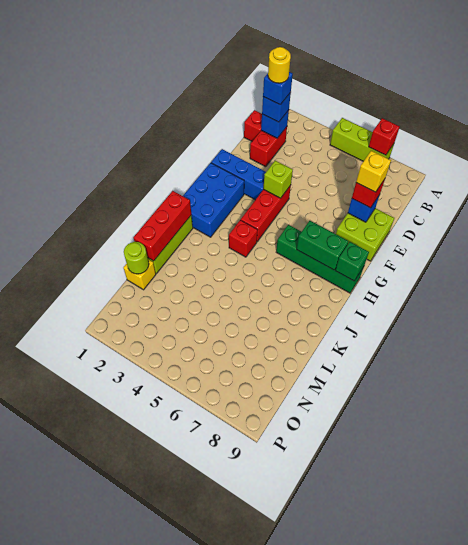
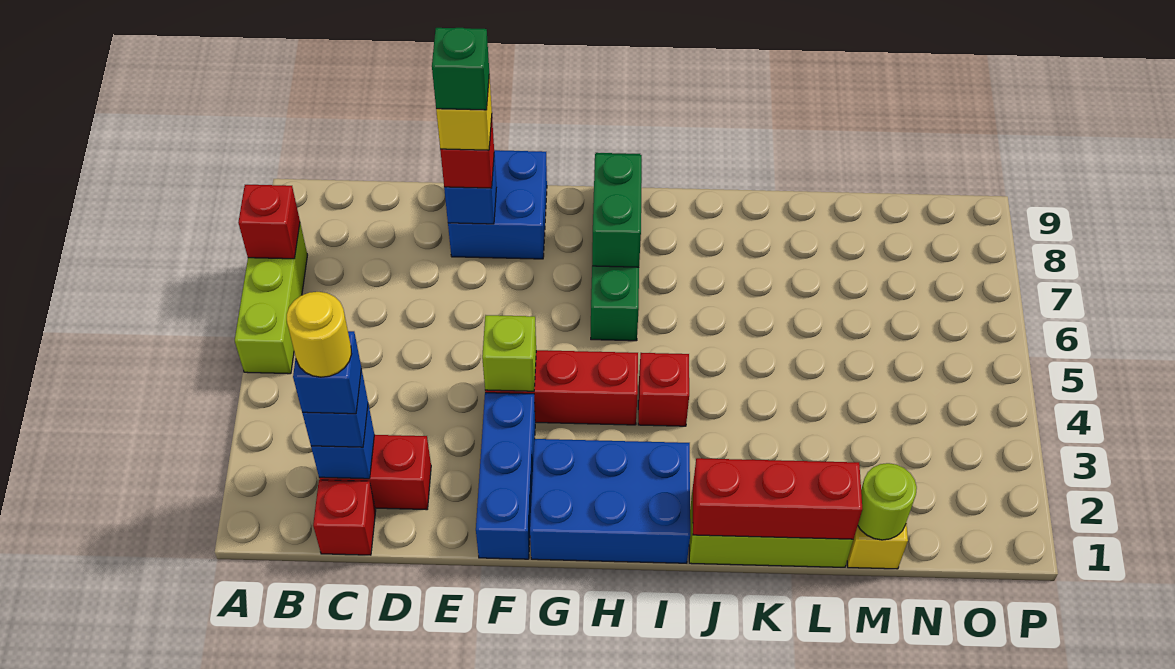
lime 2x2 brick [336,208,394,261] -> blue 2x2 brick [448,150,547,259]
green 1x1 brick [335,242,369,281] -> green 1x1 brick moved to [432,28,489,110]

